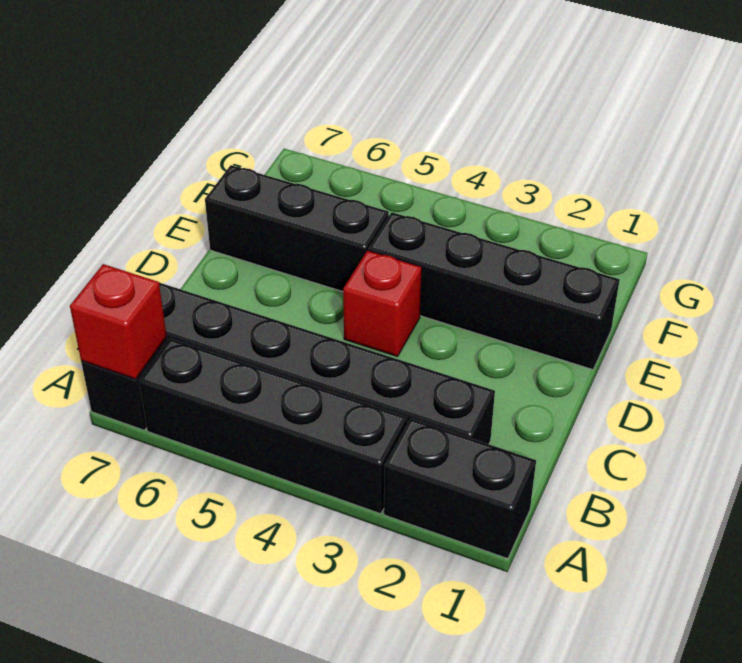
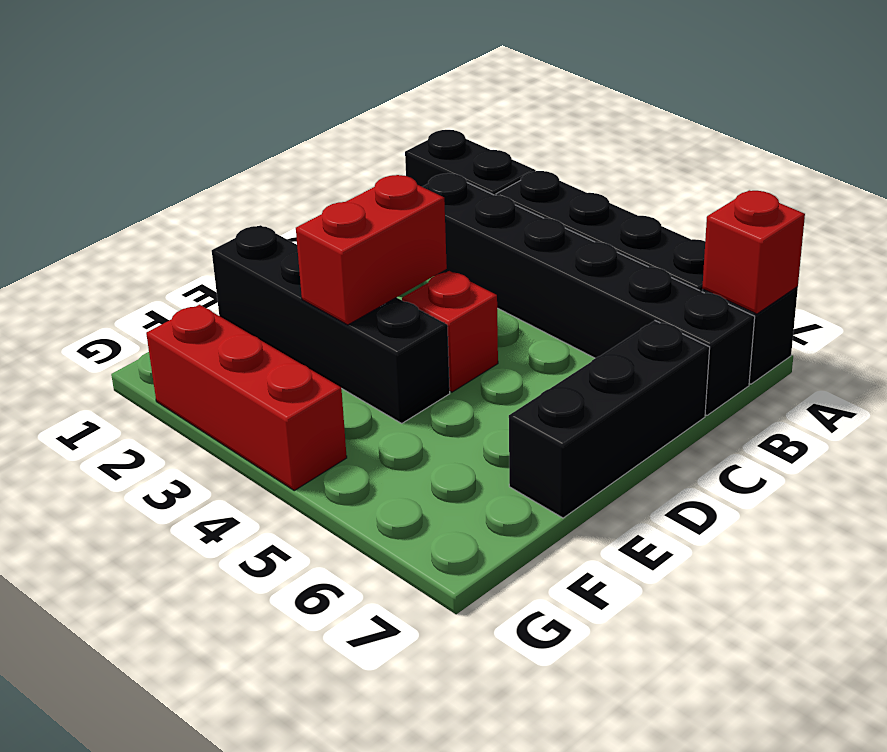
none -> red 1x2 brick [296,175,447,325]
black 1x3 brick [205,165,389,291] -> black 1x3 brick turned to [509,321,710,518]
none -> red 1x3 brick [146,305,347,490]

